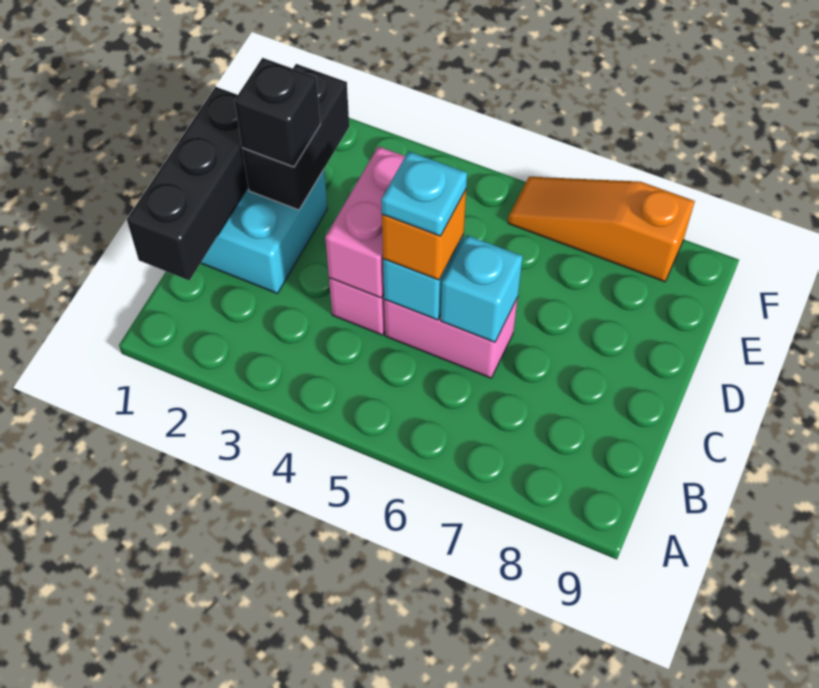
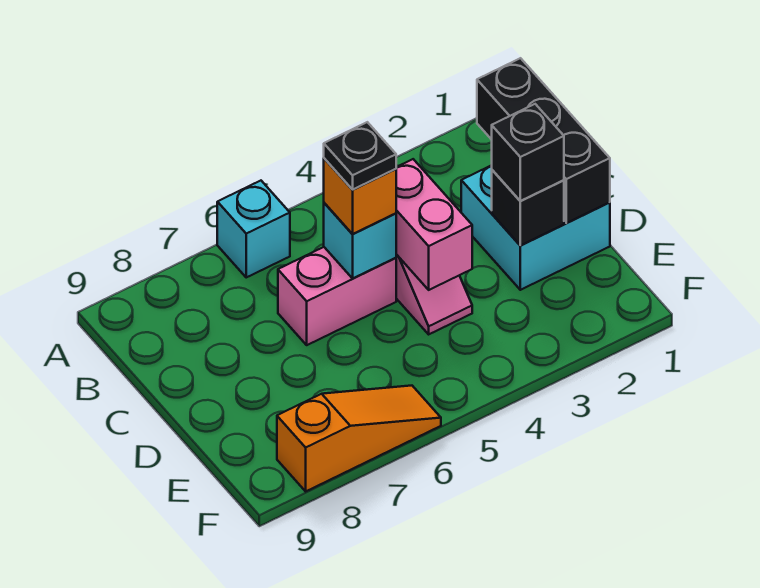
cyan 1x1 plate [381,151,467,236] -> black 1x1 plate [324,122,396,190]
cyan 1x1 brick [441,235,523,342] -> cyan 1x1 brick moved to [217,181,290,277]
black 1x2 brick [242,64,349,210] -> black 1x1 brick [492,170,564,245]

